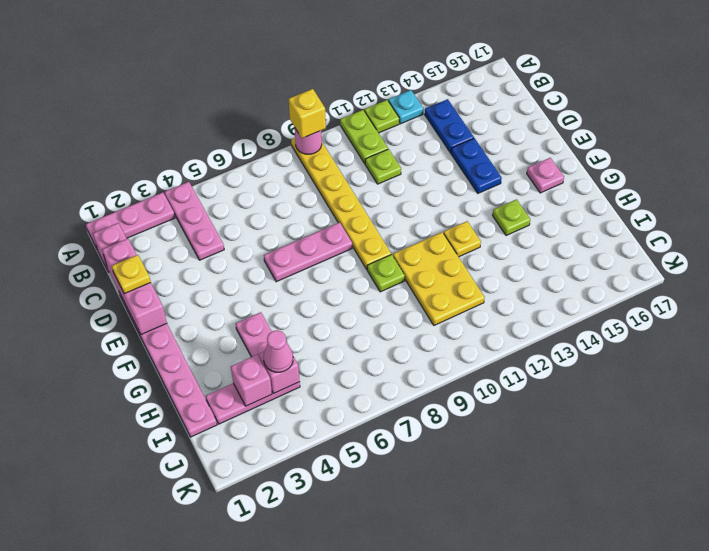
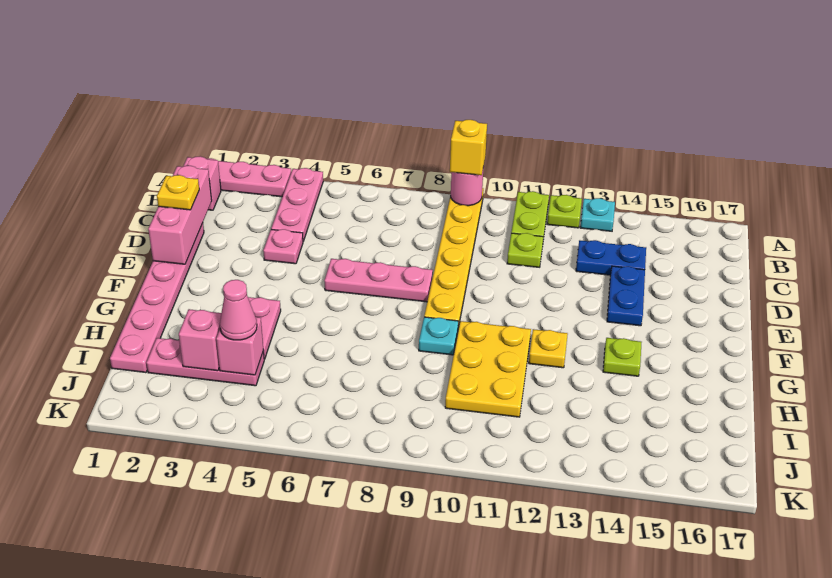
blue 1x2 plate [425,99,474,153] -> blue 1x2 plate turned to [576,240,646,275]
pink 1x1 plate [527,158,564,193] -> pink 1x1 plate moved to [263,229,303,264]
lime 1x1 plate [367,254,405,292] -> cyan 1x1 plate [419,317,458,355]

